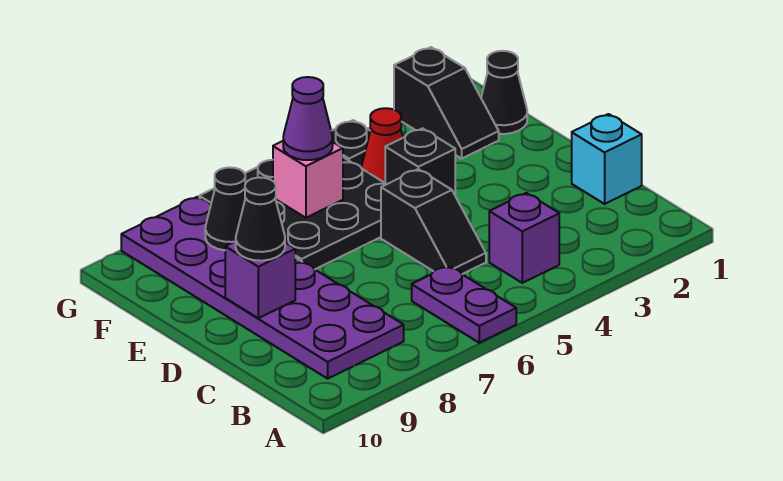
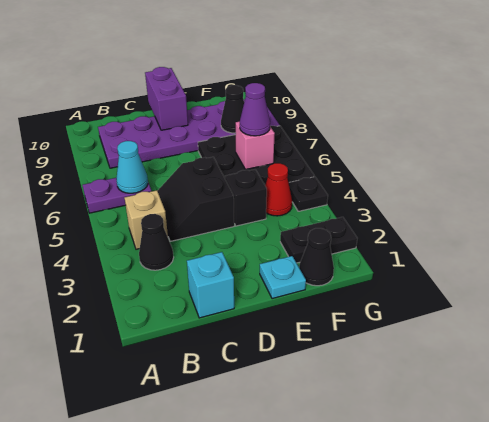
purple 1x1 brick [489,193,559,283] -> tan 1x1 brick [125,190,168,249]
none -> cyan 1x1 cone [116,141,148,193]
black 1x2 slope [381,169,486,274] -> black 2x2 slope [158,157,234,241]
purple 1x1 brick [225,241,295,318] -> purple 1x2 brick [145,67,188,130]
black 1x1 cone [236,178,285,261] -> black 1x1 cone moved to [139,214,174,270]
none -> cyan 1x1 plate [260,256,306,299]
black 1x2 slope [394,47,499,159] -> black 1x2 plate [280,217,357,263]

